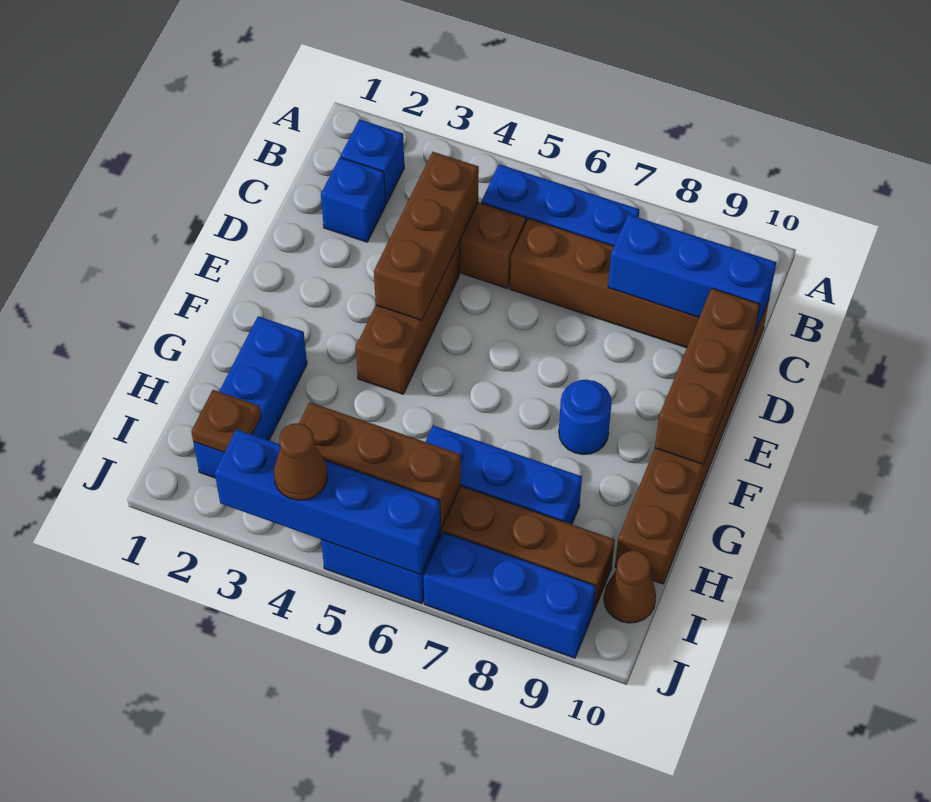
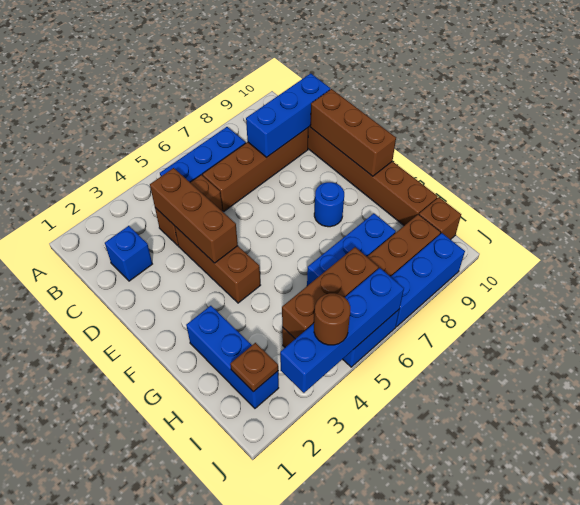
blue 1x1 brick [341,119,404,204] -> none
brown 1x1 cone [604,551,656,623] -> brown 1x1 brick [419,197,461,240]
brown 1x1 cone [274,423,328,500] -> brown 1x1 round brick [314,293,350,345]

